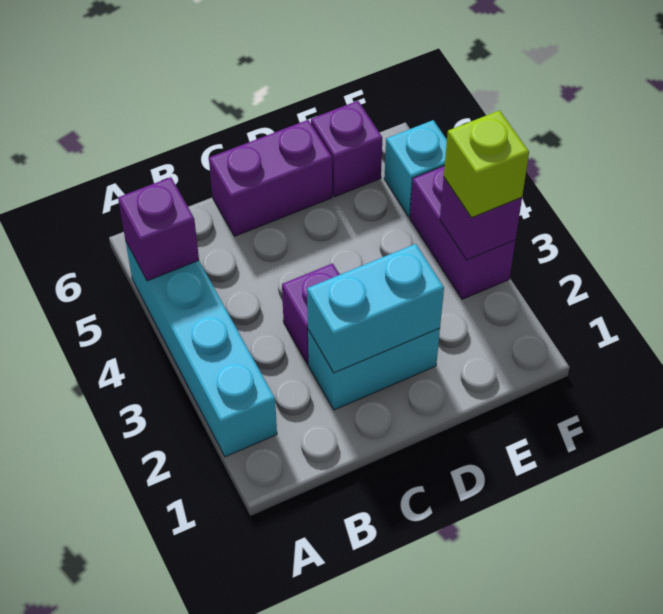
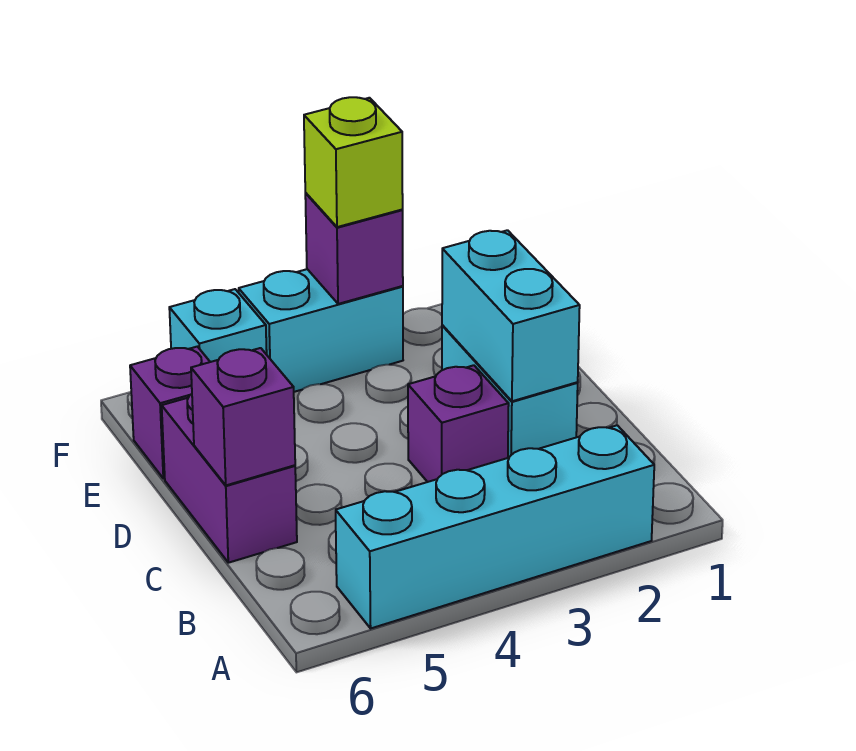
purple 1x1 brick [118,177,199,281] -> purple 1x1 brick moved to [191,348,295,485]
purple 1x2 brick [410,166,515,299] -> cyan 1x2 brick [239,269,403,392]

